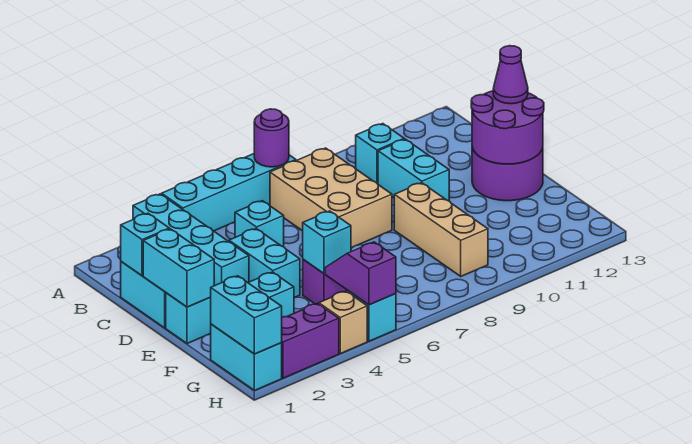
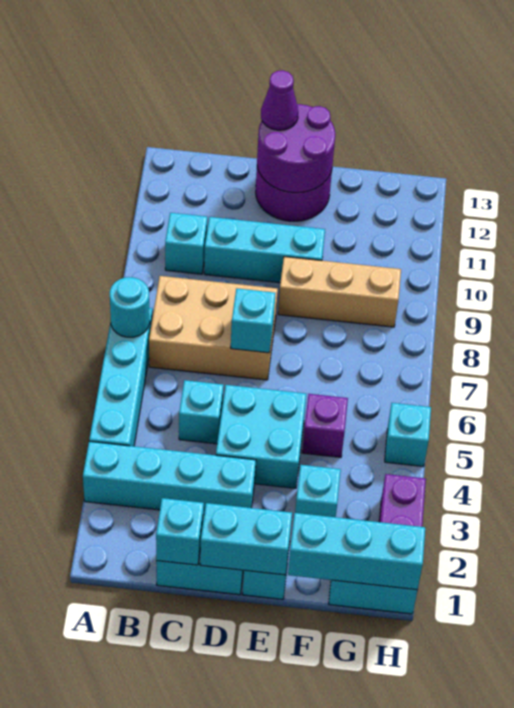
purple 1x1 round brick [254,109,289,167] -> cyan 1x1 round brick [110,277,150,337]
cyan 1x2 brick [378,139,449,201] -> cyan 1x3 brick [204,217,325,283]
cyan 1x2 brick [229,229,300,298] -> cyan 2x2 brick [216,385,306,488]
cyan 1x1 brick [303,211,351,274] -> cyan 1x1 brick moved to [231,289,275,353]
cyan 1x2 brick [211,276,282,354] -> cyan 1x3 brick [288,513,425,590]
purple 1x2 slope [325,242,396,305] -> none
tan 1x1 brick [319,291,367,354] -> none

